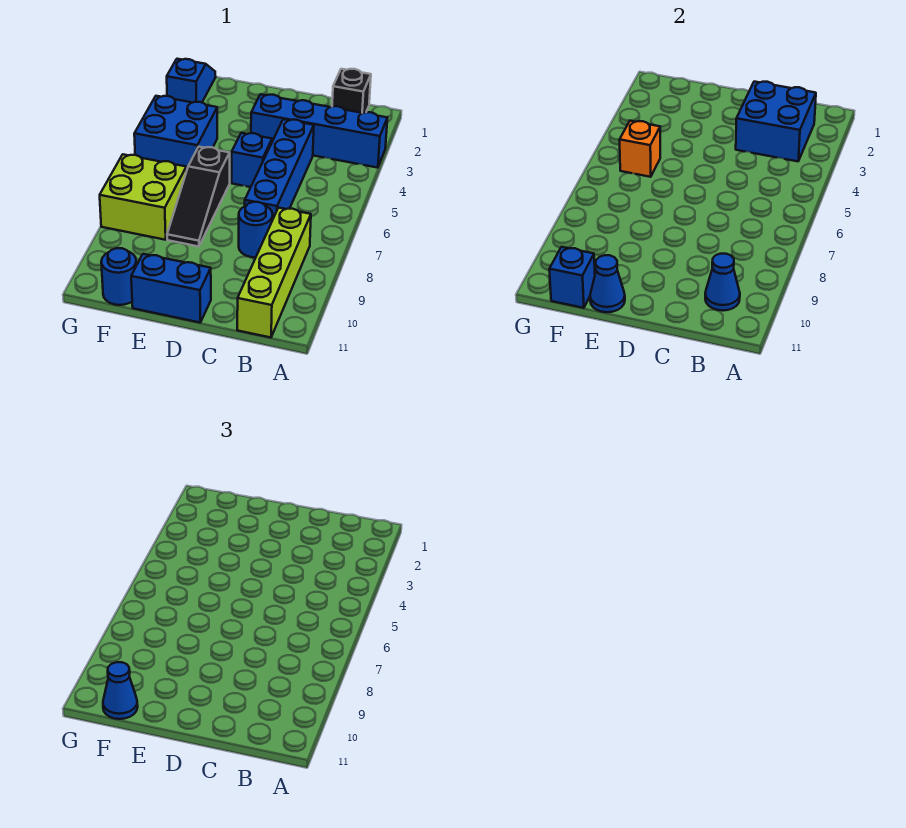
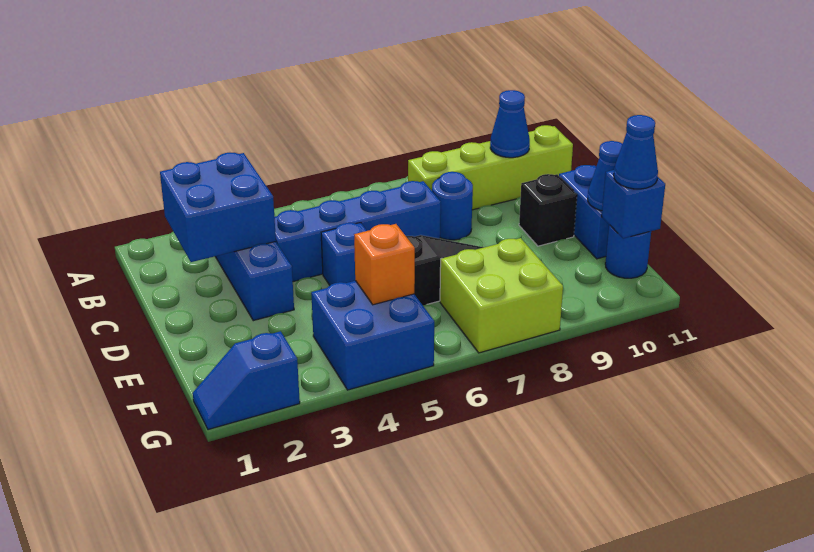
black 1x1 brick [332,69,371,113] -> black 1x1 brick moved to [519,174,577,246]

